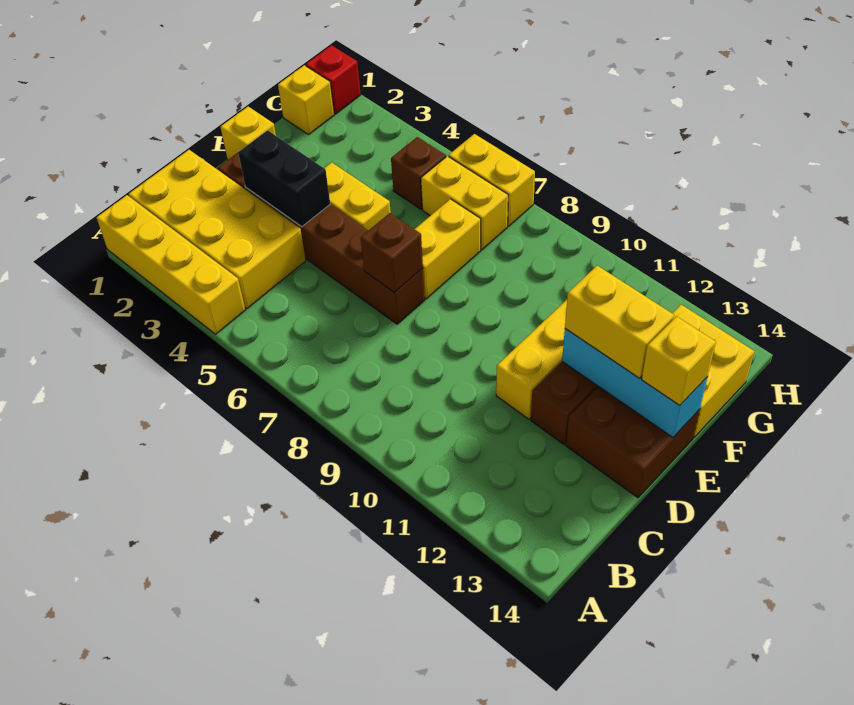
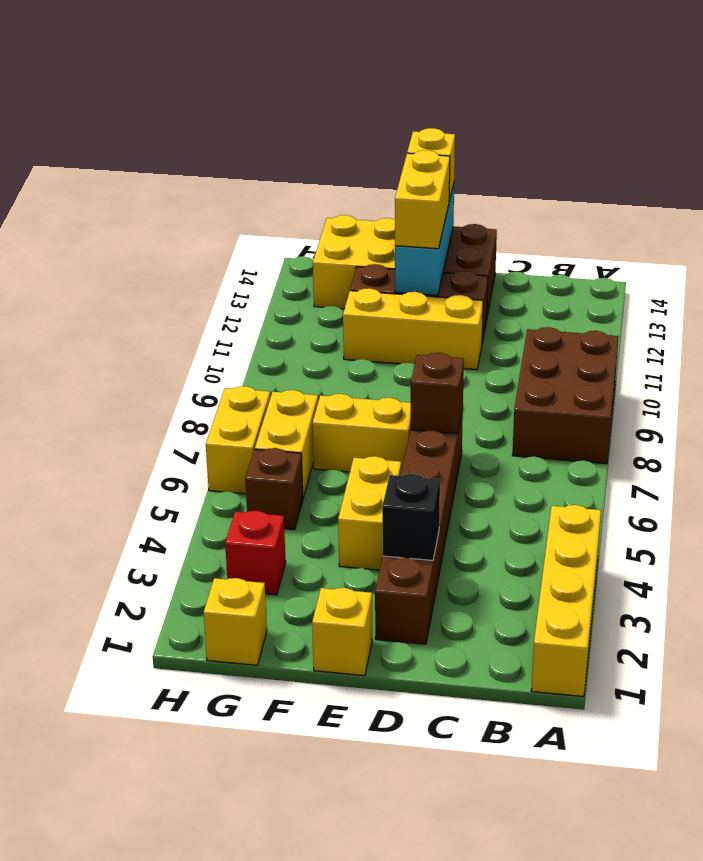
none -> brown 2x3 brick [512,327,618,464]
yellow 2x4 brick [129,150,306,309] -> none
black 1x2 brick [238,130,330,227] -> black 1x1 brick [382,474,440,560]
red 1x1 brick [306,45,361,114] -> red 1x1 brick moved to [225,511,286,595]

